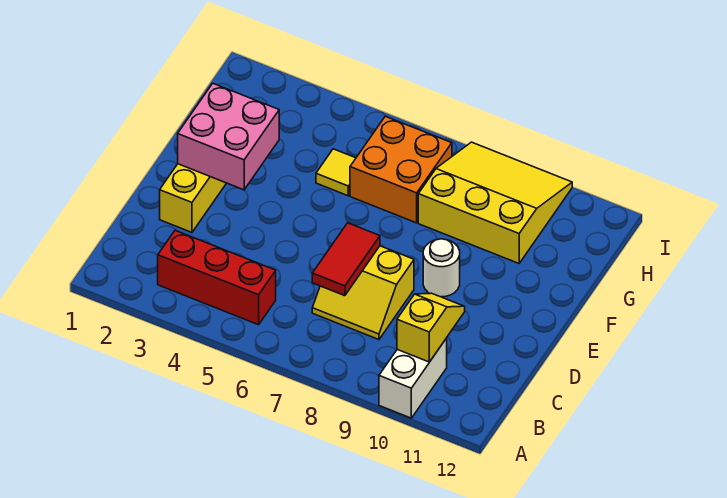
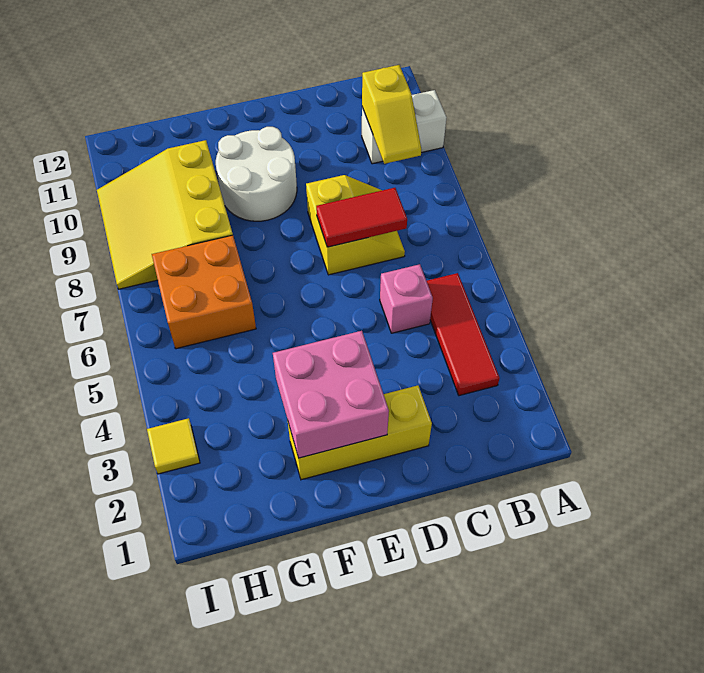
red 1x3 brick [158,230,276,325] -> red 1x3 tile [427,273,500,396]
yellow 1x2 slope [397,293,465,362] -> yellow 1x2 slope turned to [362,65,421,164]
none -> pink 1x1 brick [380,264,433,333]
white 1x1 round brick [423,239,460,297] -> white 2x2 round brick [216,127,297,221]
yellow 1x1 tile [316,149,356,196] -> yellow 1x1 tile moved to [147,418,200,474]

